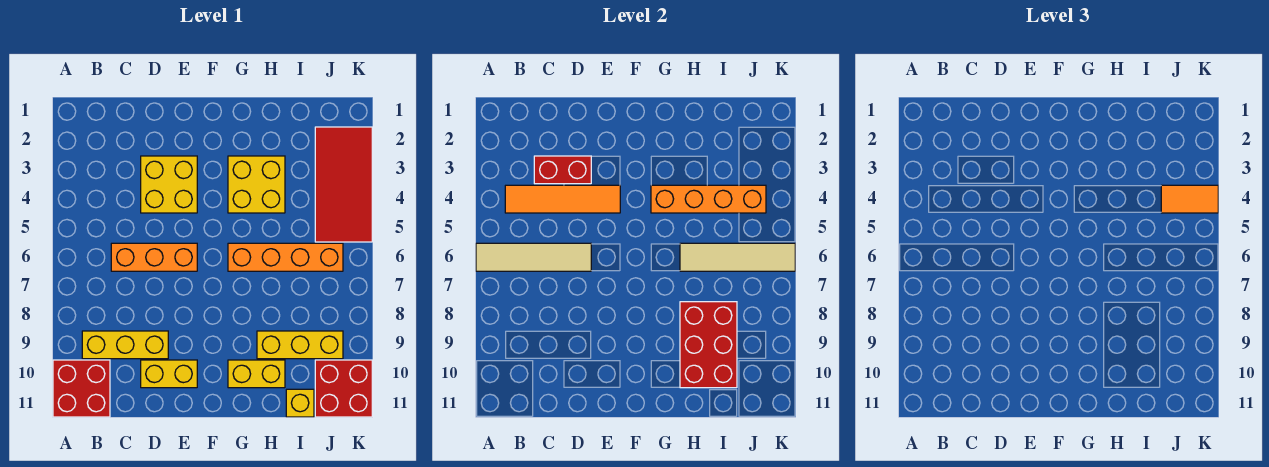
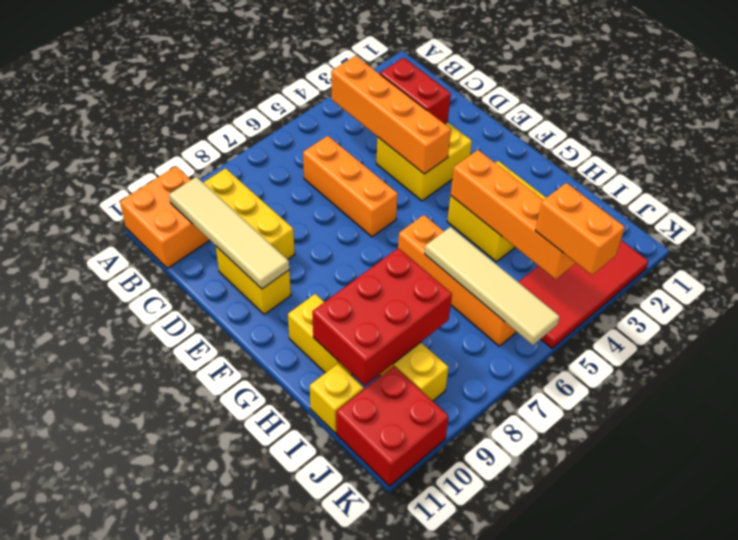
tan 1x4 tile [476,243,591,271] -> tan 1x4 tile moved to [169,177,289,289]
red 2x2 brick [53,360,110,417] -> orange 2x2 brick [120,166,210,268]
orange 1x4 tile [505,185,620,213] -> orange 1x4 brick [331,56,451,174]
orange 1x2 tile [1161,185,1218,213] -> orange 1x2 brick [535,183,625,275]

